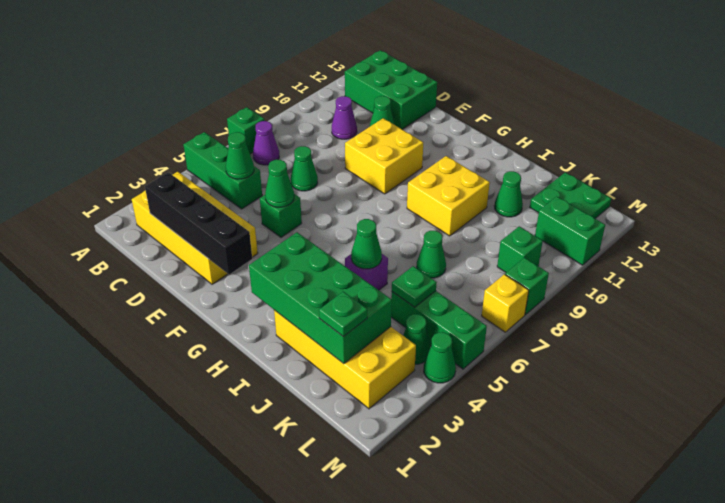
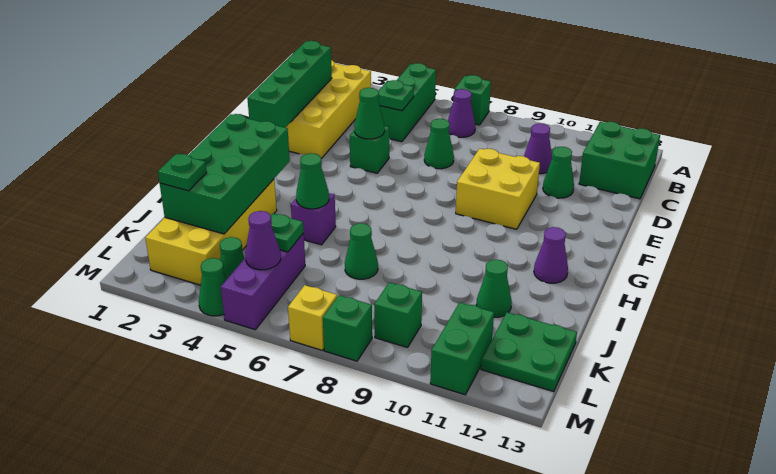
green 2x3 brick [345,50,437,129] -> green 2x2 brick [579,122,660,199]
black 1x4 brick [145,172,252,275] -> green 1x4 brick [247,41,332,128]
green 1x1 cone [226,132,254,179] -> green 1x1 plate [378,80,414,111]
yellow 2x2 brick [407,156,490,236] -> none
none -> purple 1x1 cone [534,227,568,283]
green 1x3 brick [391,291,487,369] -> purple 1x3 brick [221,233,305,330]
none -> purple 1x1 cone [245,211,281,270]

